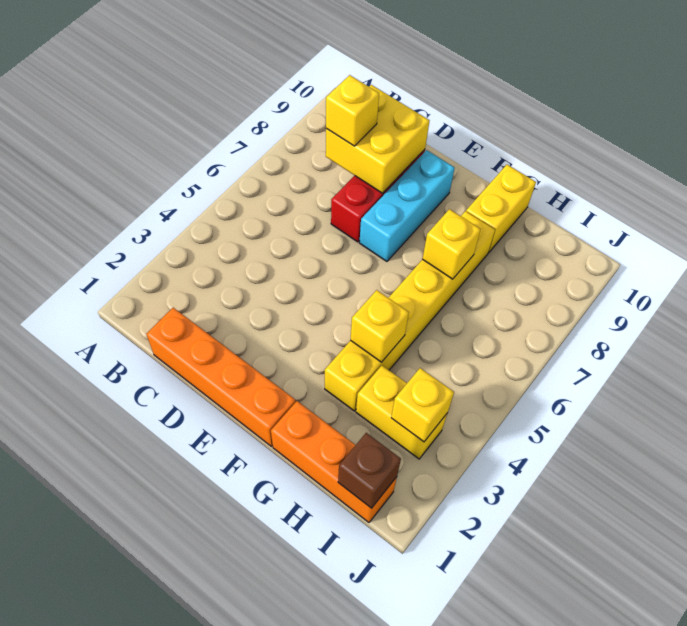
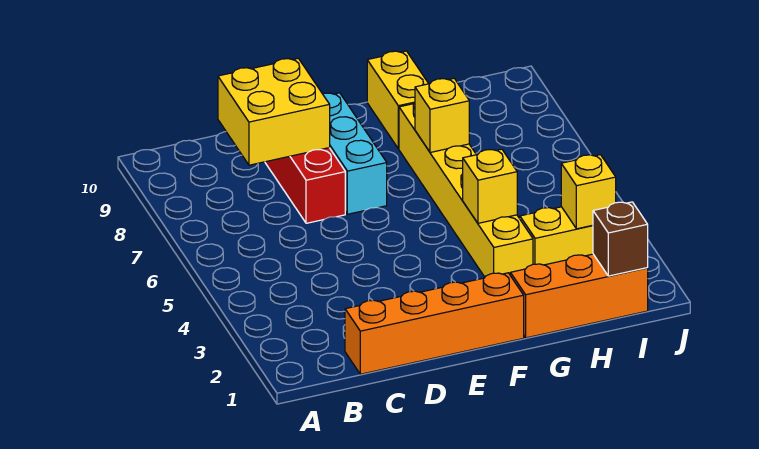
yellow 1x1 brick [326,75,379,146] -> none

